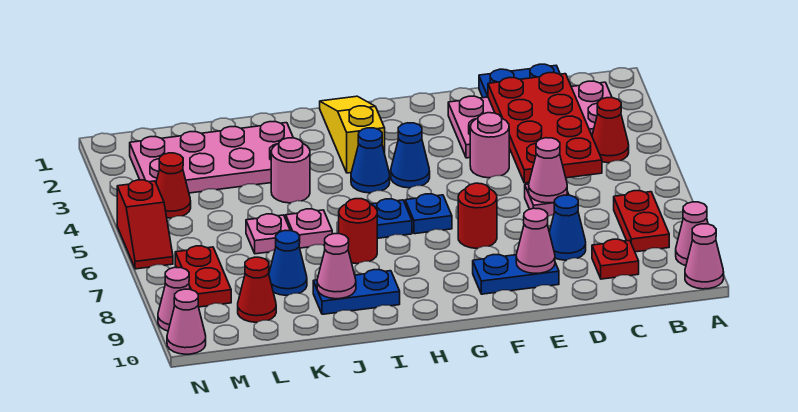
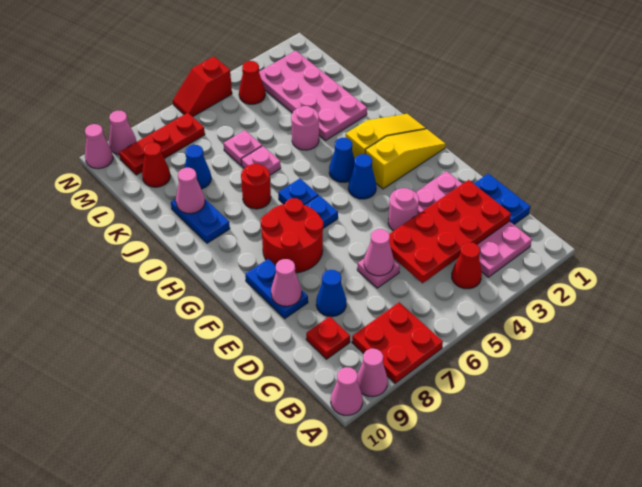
red 1x2 plate [614,190,669,252] -> red 2x2 plate [352,302,443,383]
red 1x1 round brick [458,183,497,248] -> red 2x2 round brick [261,198,323,273]
none -> yellow 1x3 slope [365,129,446,189]
red 1x2 plate [175,246,231,307] -> red 1x3 plate [119,113,205,175]

